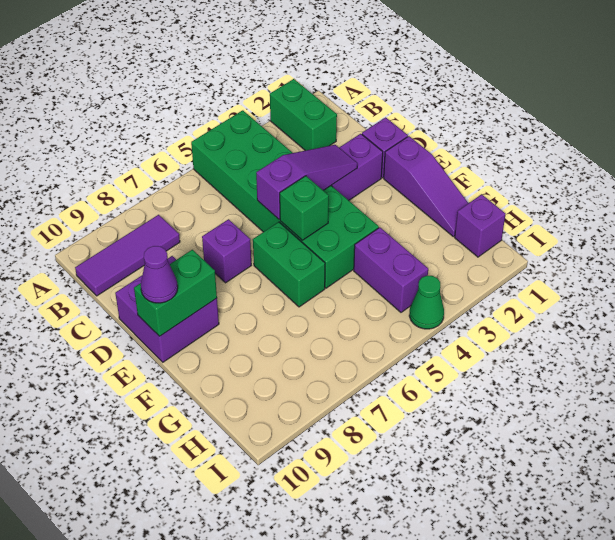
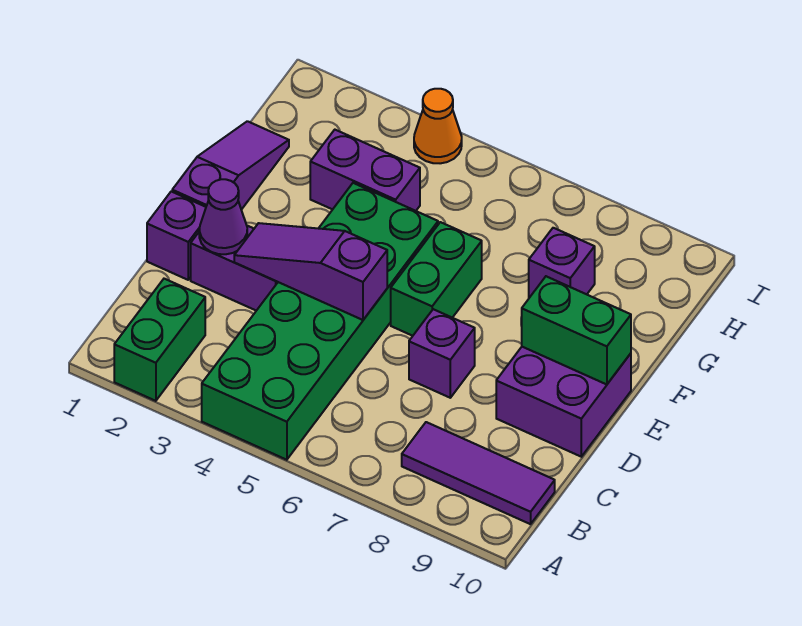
green 1x1 brick [280,176,329,240] -> none
purple 1x1 cone [141,246,178,303] -> purple 1x1 cone moved to [199,179,247,254]
purple 1x2 brick [354,227,428,312] -> purple 1x2 brick turned to [310,130,420,211]
purple 1x1 brick [455,194,505,257] -> purple 1x1 brick moved to [529,228,595,298]
green 1x1 cone [409,276,444,329] -> orange 1x1 cone [414,89,462,163]

